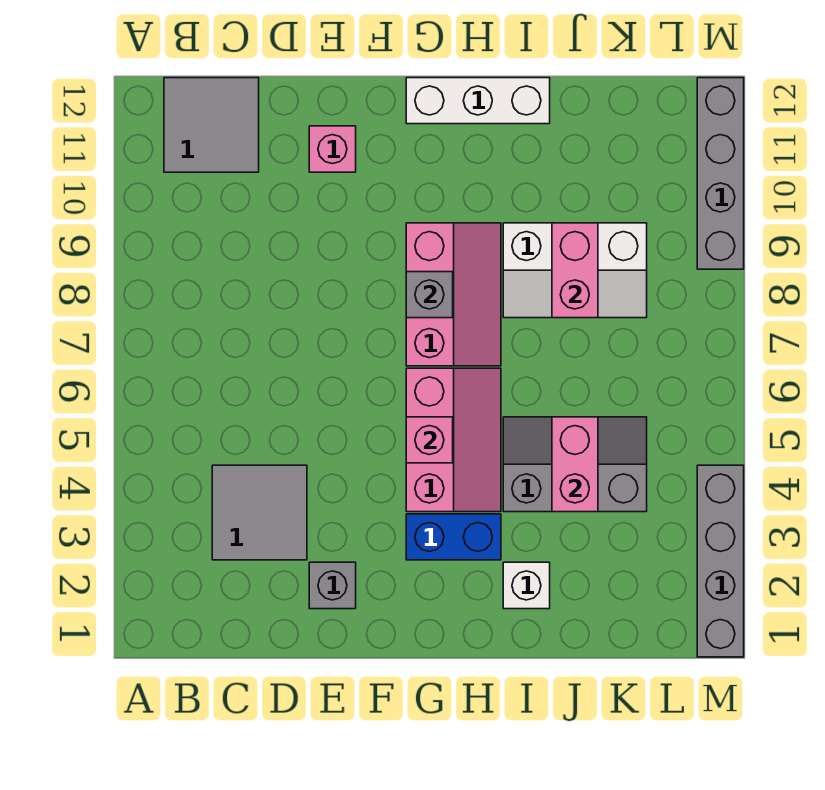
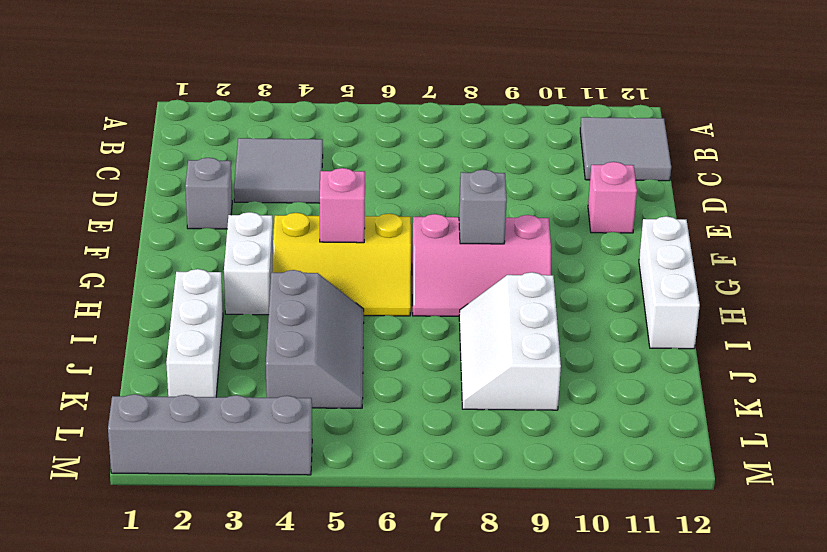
blue 1x2 brick [406,514,501,560] -> white 1x2 brick [224,212,273,315]
pink 2x3 slope [406,368,501,512] -> yellow 2x3 slope [273,213,411,316]
white 1x1 brick [503,562,550,609] -> white 1x3 brick [166,269,223,397]
pink 1x2 brick [552,417,598,512] -> none
pink 1x2 brick [552,223,598,318] -> none
grey 1x4 brick [697,78,744,269] -> none

